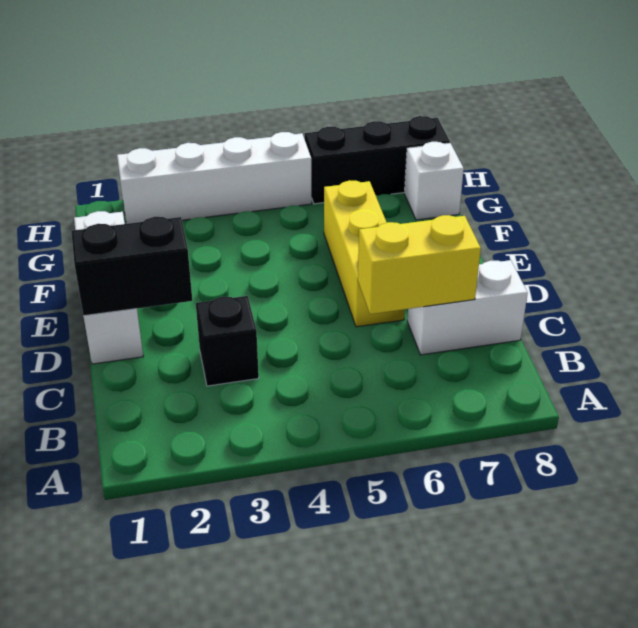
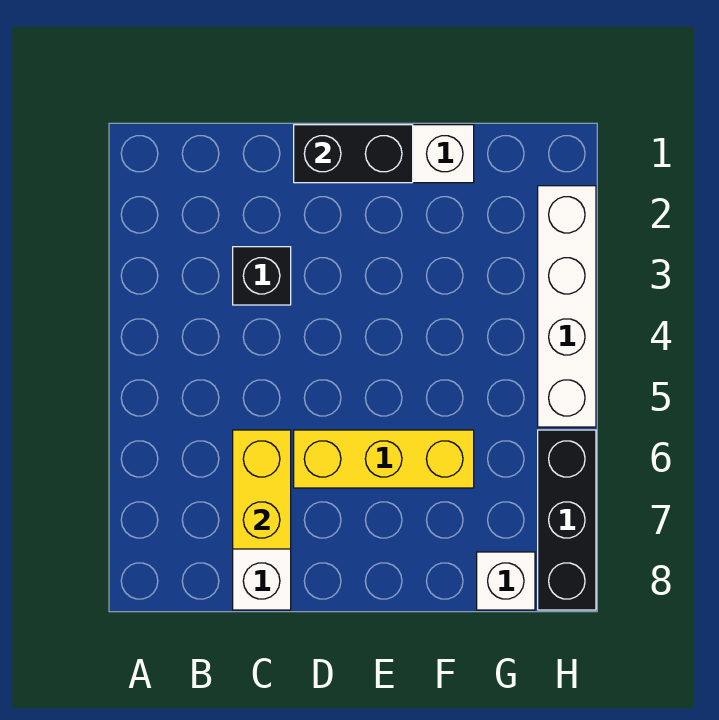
black 1x2 brick [71,217,192,316] -> black 1x2 brick turned to [294,125,413,183]

